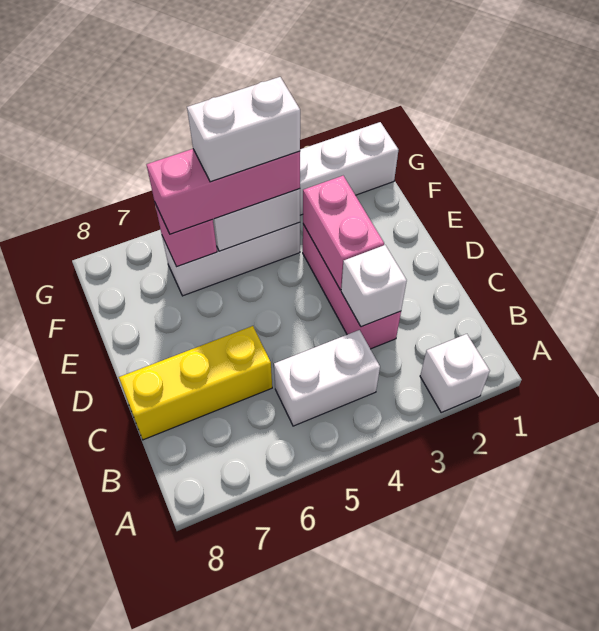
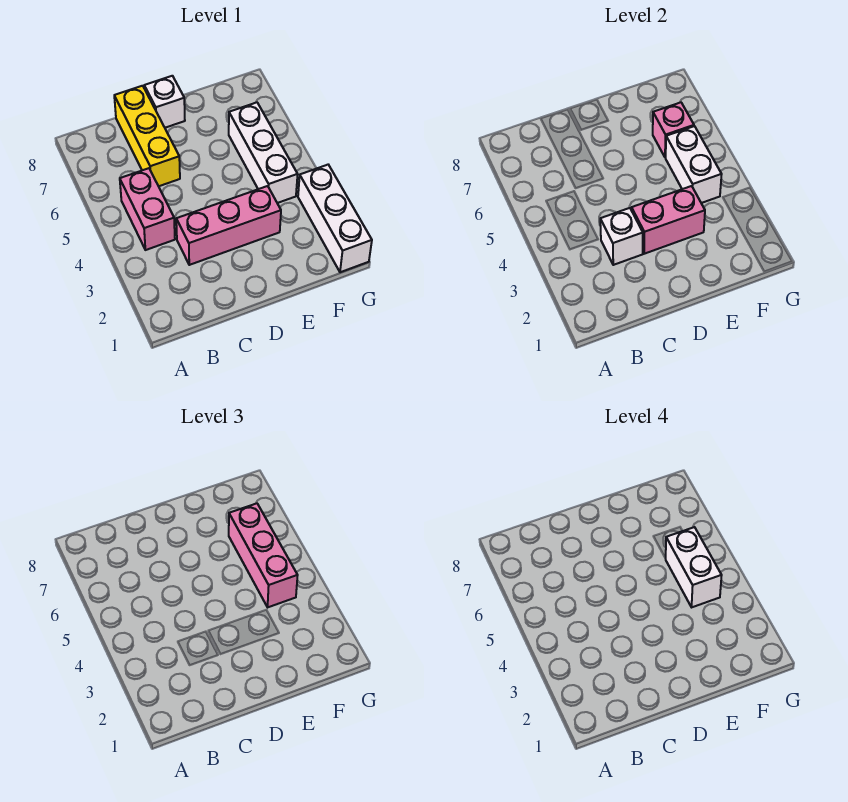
white 1x1 brick [420,334,490,412] -> white 1x1 brick moved to [144,76,185,128]
white 1x2 brick [274,330,380,426] -> pink 1x2 brick [120,168,175,250]

